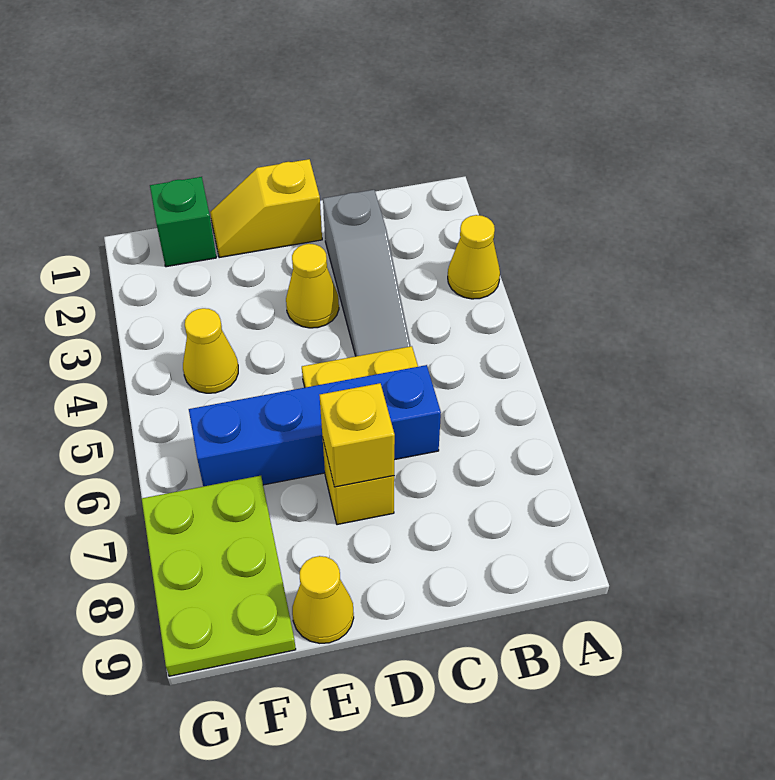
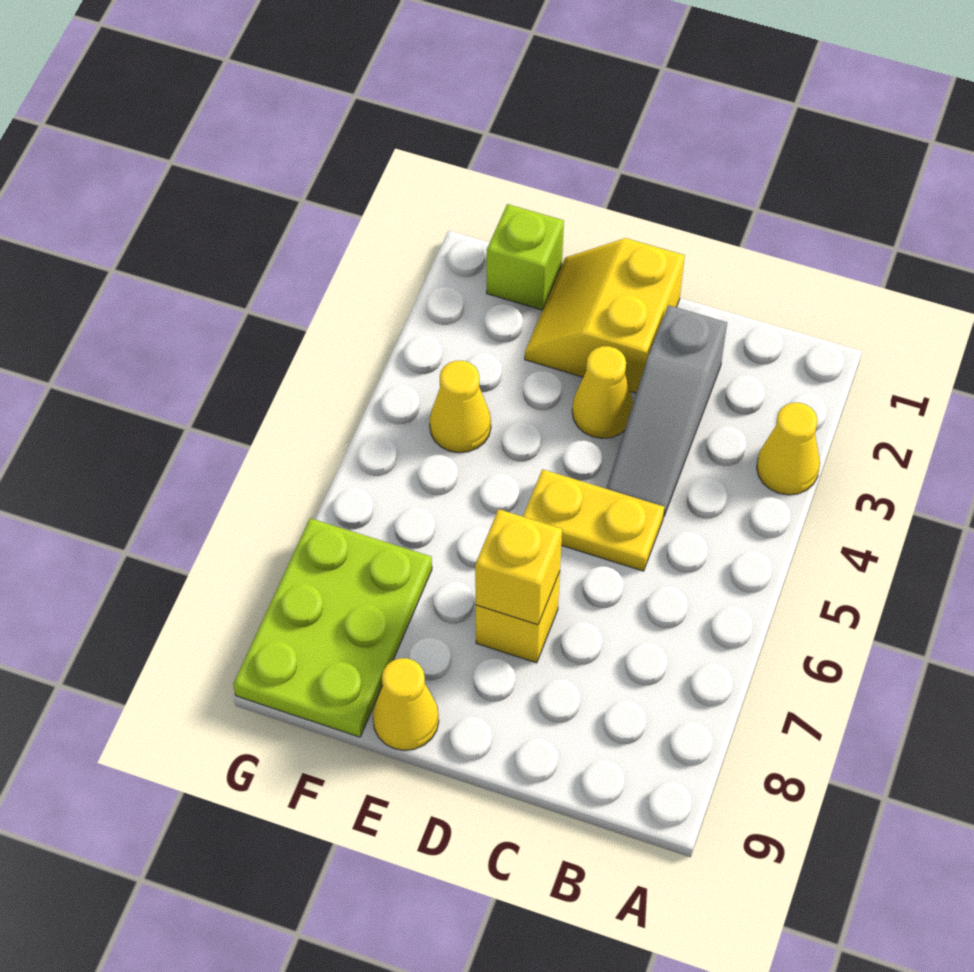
blue 1x4 brick [189,365,441,486] -> none
yellow 1x2 slope [210,159,322,258] -> yellow 2x2 slope [525,238,685,393]
green 1x1 brick [150,177,216,267] -> lime 1x1 brick [487,204,564,310]

